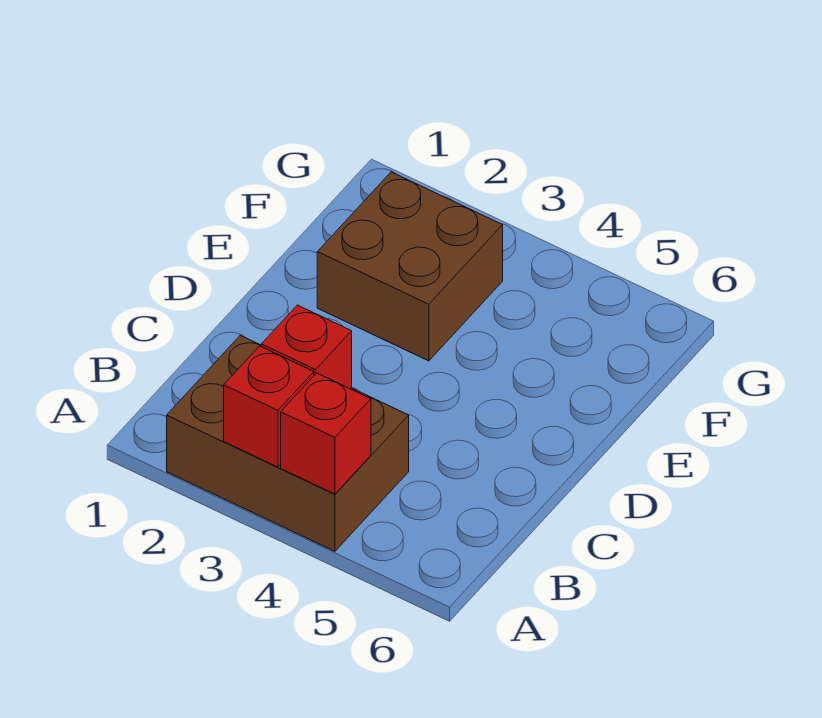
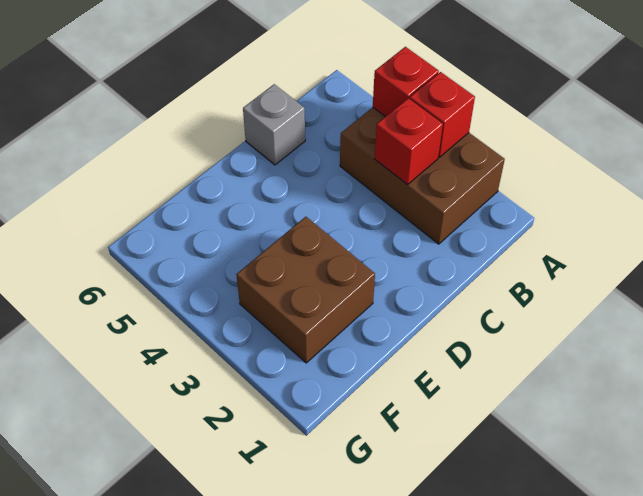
none -> grey 1x1 brick [243,84,305,165]

